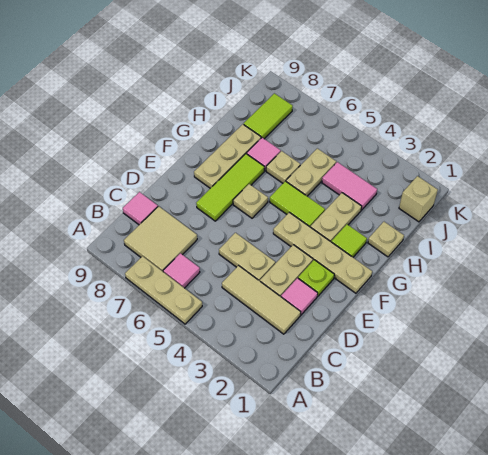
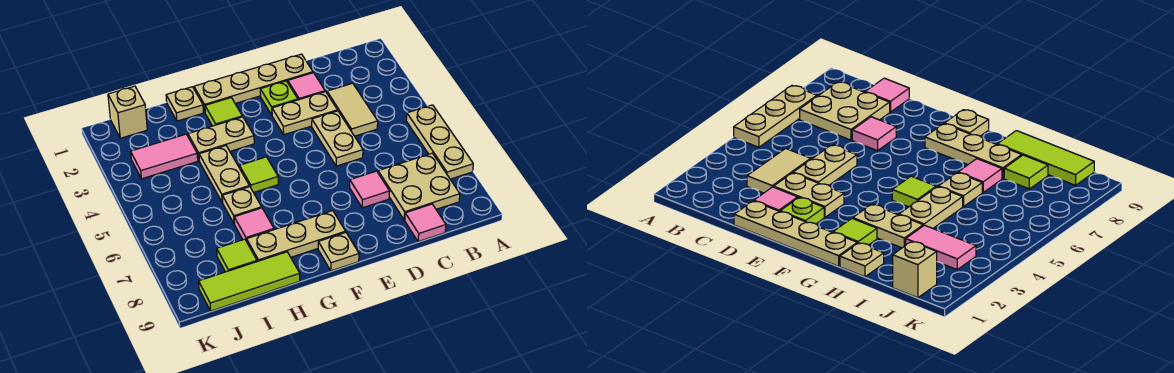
pink 1x1 tile [163,253,200,288] -> pink 1x1 tile moved to [350,171,390,208]
tan 2x2 tile [124,206,197,271] -> tan 2x2 plate [378,153,460,220]
tan 1x3 tile [222,266,301,334] -> tan 1x2 tile [327,83,378,136]
lime 1x3 tile [196,154,264,221] -> lime 1x3 tile moved to [199,252,300,311]
tan 1x4 plate [273,212,372,293] -> tan 1x4 plate turned to [194,54,313,112]
tan 1x1 plate [233,184,268,218] -> tan 1x1 plate moved to [318,233,359,271]
lime 1x2 tile [270,181,325,227] -> lime 1x1 tile [239,157,278,192]
tan 1x2 plate [286,148,336,196] -> tan 1x2 plate turned to [199,146,249,202]
pink 1x2 tile [322,162,377,210] -> pink 1x2 tile turned to [131,134,198,179]
lime 1x2 tile [244,93,293,139] -> lime 1x1 tile [217,239,257,272]

